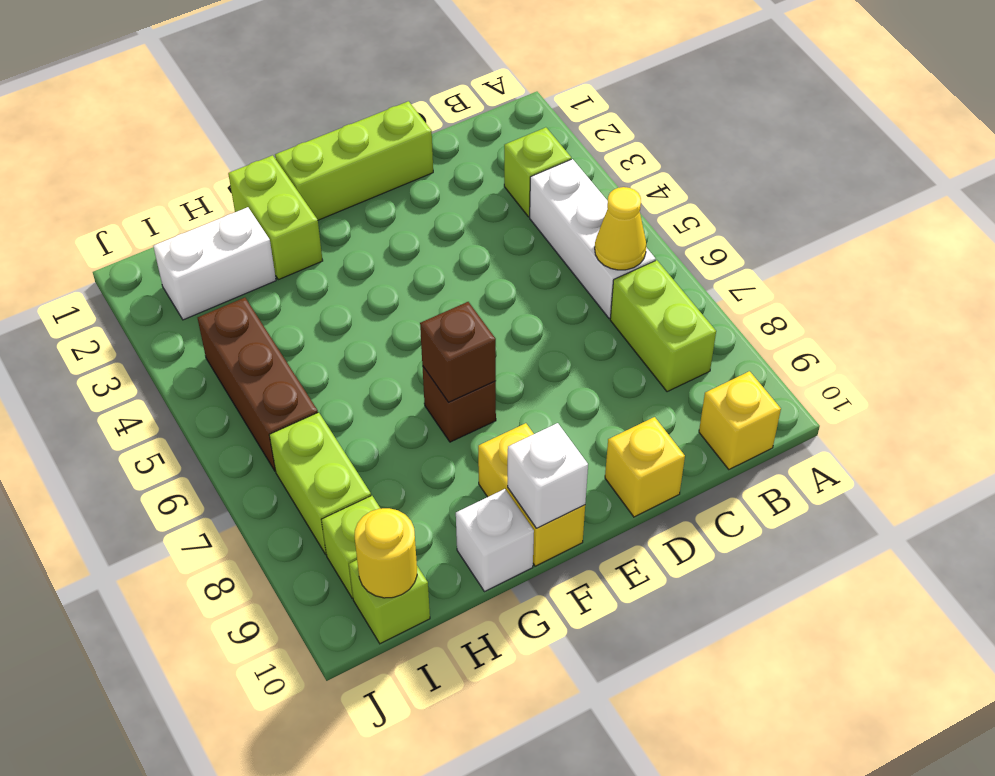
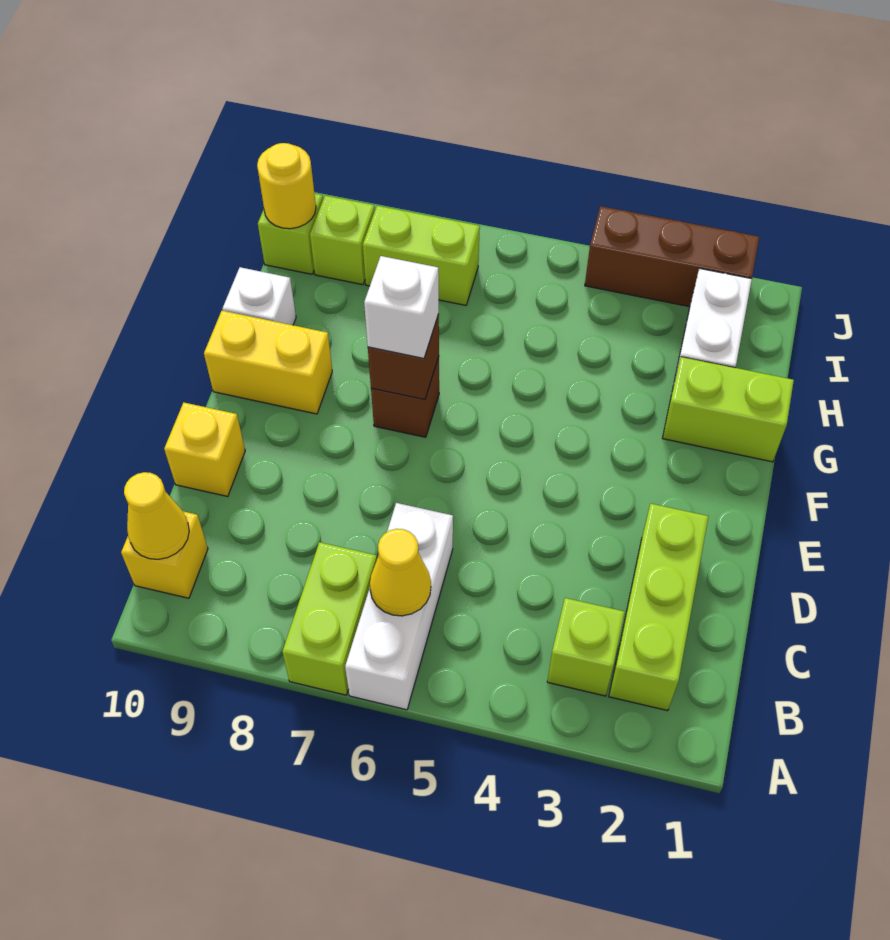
white 1x3 brick [530,159,655,318] -> white 1x3 brick turned to [345,503,453,710]
lime 1x2 brick [610,260,716,392] -> lime 1x2 brick turned to [282,542,377,695]
none -> yellow 1x1 cone [124,472,189,559]
lime 1x3 brick [275,101,433,220] -> lime 1x3 brick moved to [609,504,709,711]
white 1x1 brick [508,423,588,528] -> white 1x1 brick moved to [364,256,439,358]
brown 1x3 brick [198,298,318,471] -> brown 1x3 brick moved to [585,206,759,307]

